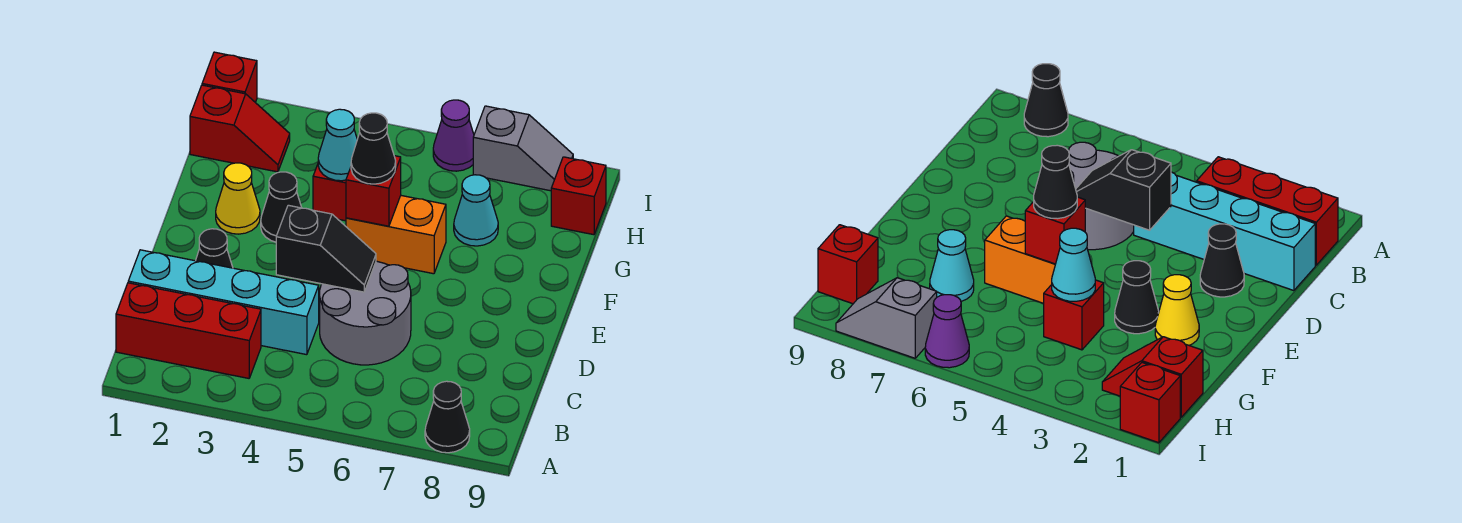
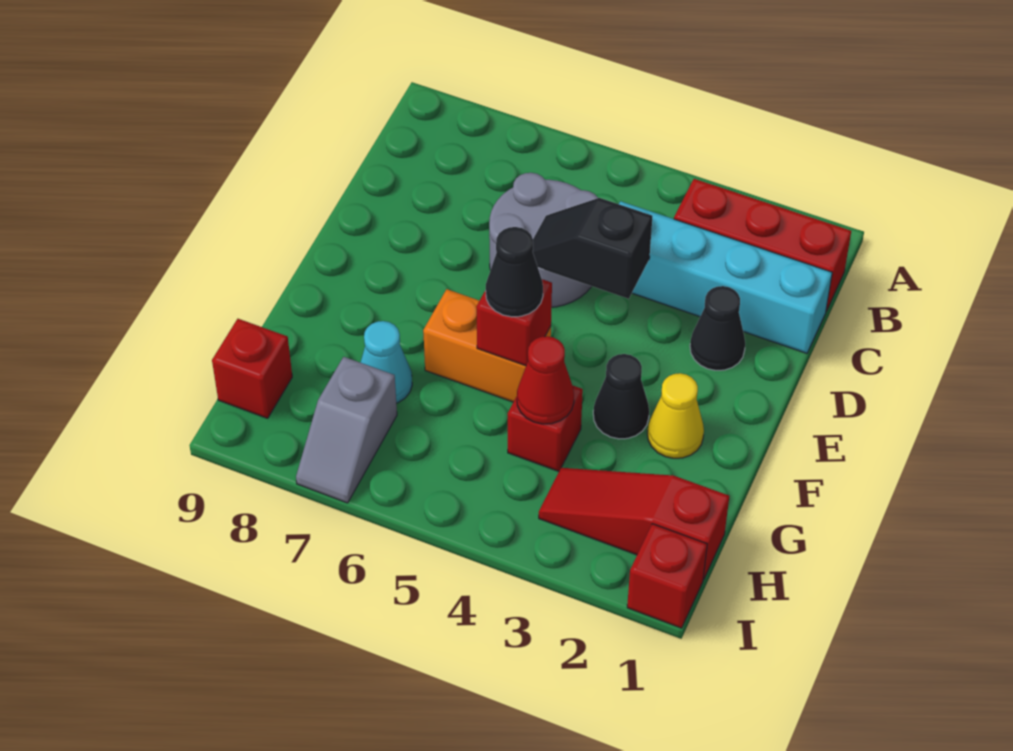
black 1x1 cone [425,381,470,453] -> none
cyan 1x1 cone [318,109,357,181] -> red 1x1 cone [517,336,574,424]
red 1x2 slope [190,85,290,172] -> red 1x3 slope [539,468,729,580]
purple 1x1 cone [433,100,474,171] -> none
grey 1x2 slope [473,106,573,191] -> grey 1x2 slope turned to [296,357,397,503]

